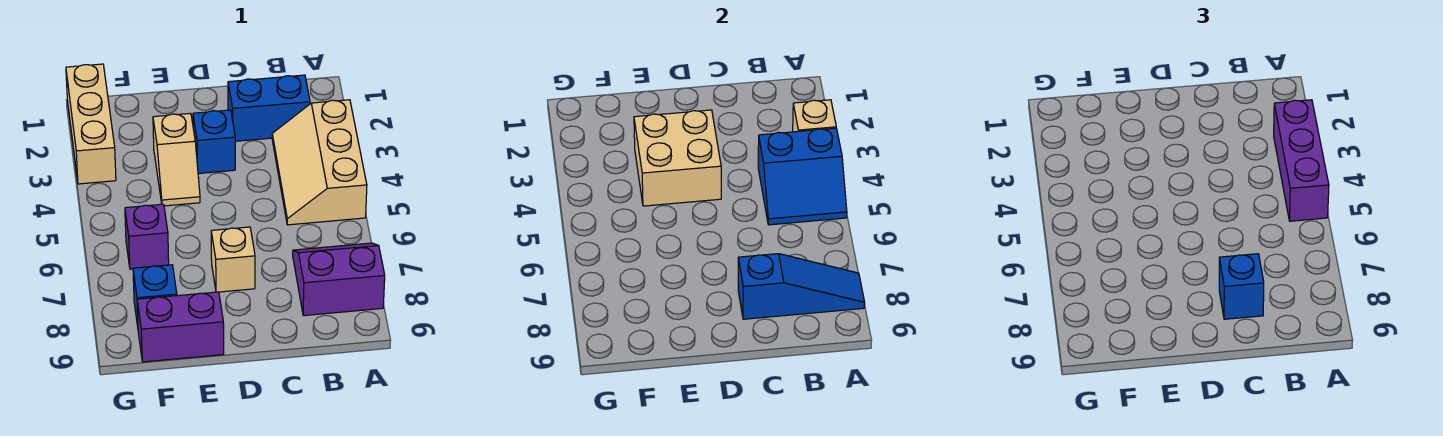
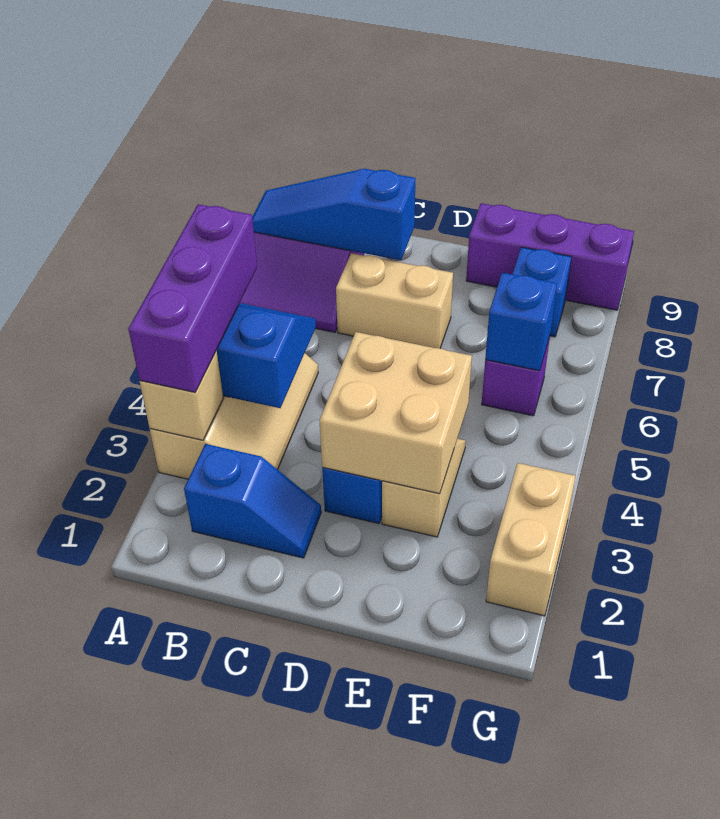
blue 1x2 brick [228,75,310,141] -> blue 1x2 slope [184,444,321,558]
blue 1x1 brick [1219,254,1264,319] -> blue 1x1 brick moved to [485,273,557,371]
tan 1x1 brick [211,227,255,292] -> tan 1x2 brick [336,253,453,348]
purple 1x2 brick [137,292,224,362] -> purple 1x3 brick [466,203,634,310]
tan 1x3 brick [66,64,116,184] -> tan 1x2 brick [486,463,575,616]

